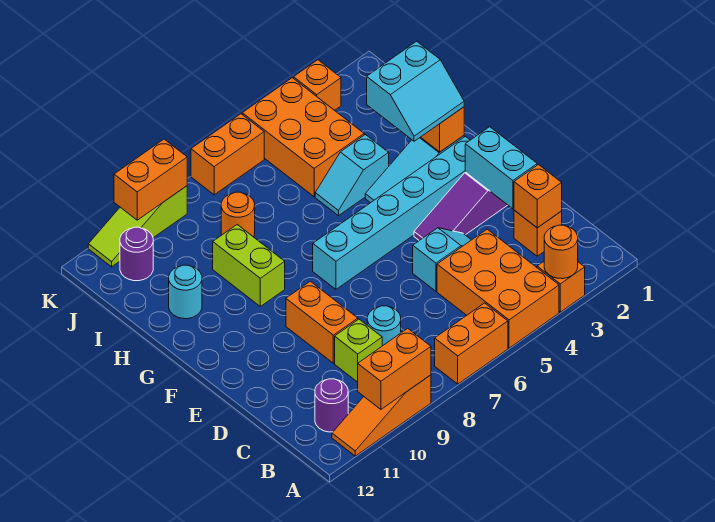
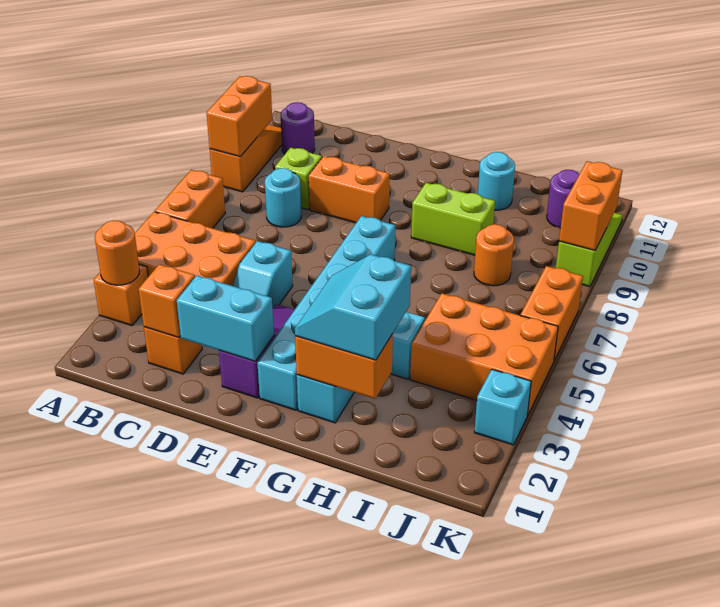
orange 1x1 brick [294,60,341,110] -> cyan 1x1 brick [474,369,531,445]

